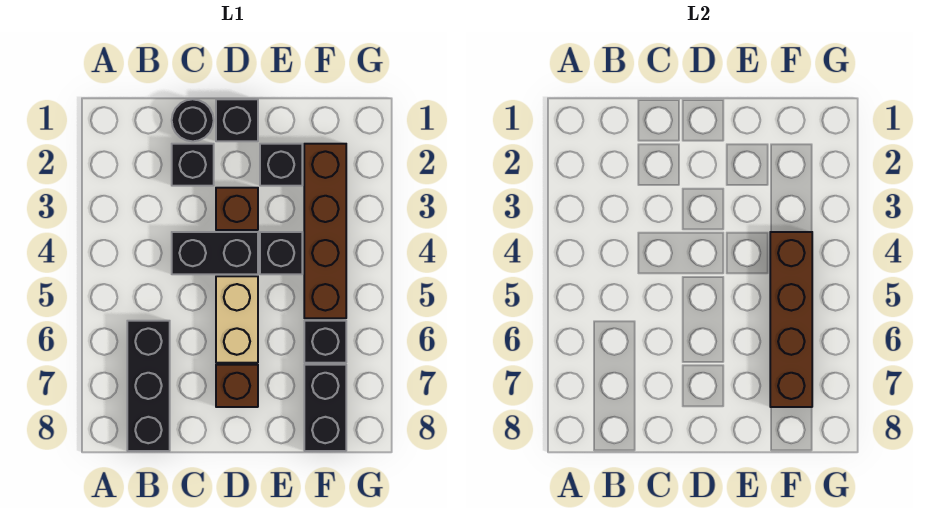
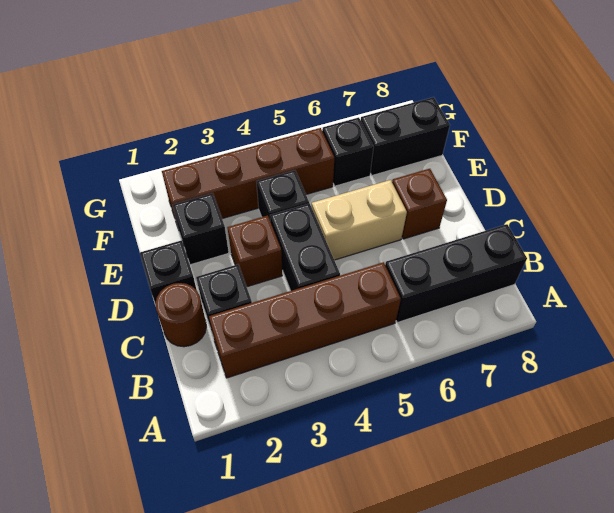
black 1x1 round brick [172,99,214,141] -> brown 1x1 round brick [155,283,206,347]
brown 1x4 brick [770,232,812,407] -> brown 1x4 brick moved to [209,262,401,378]

